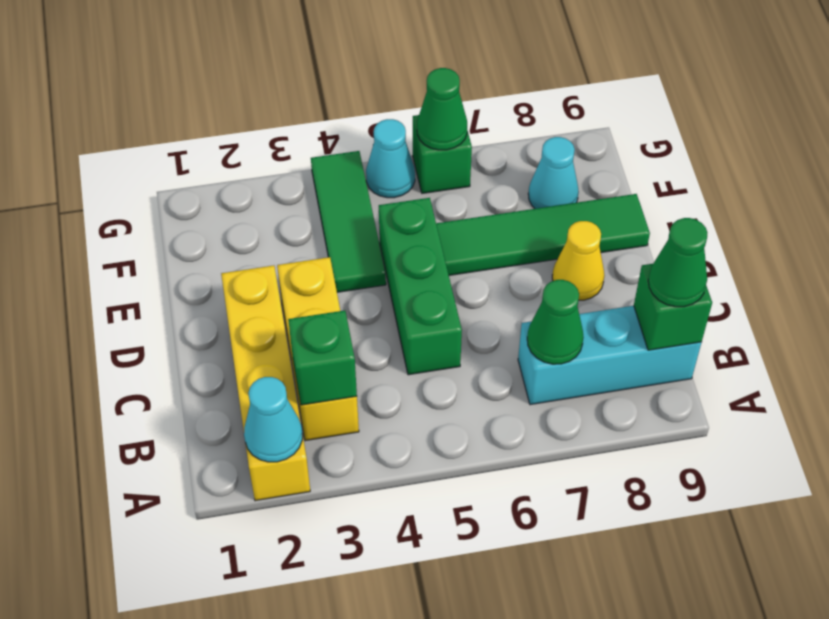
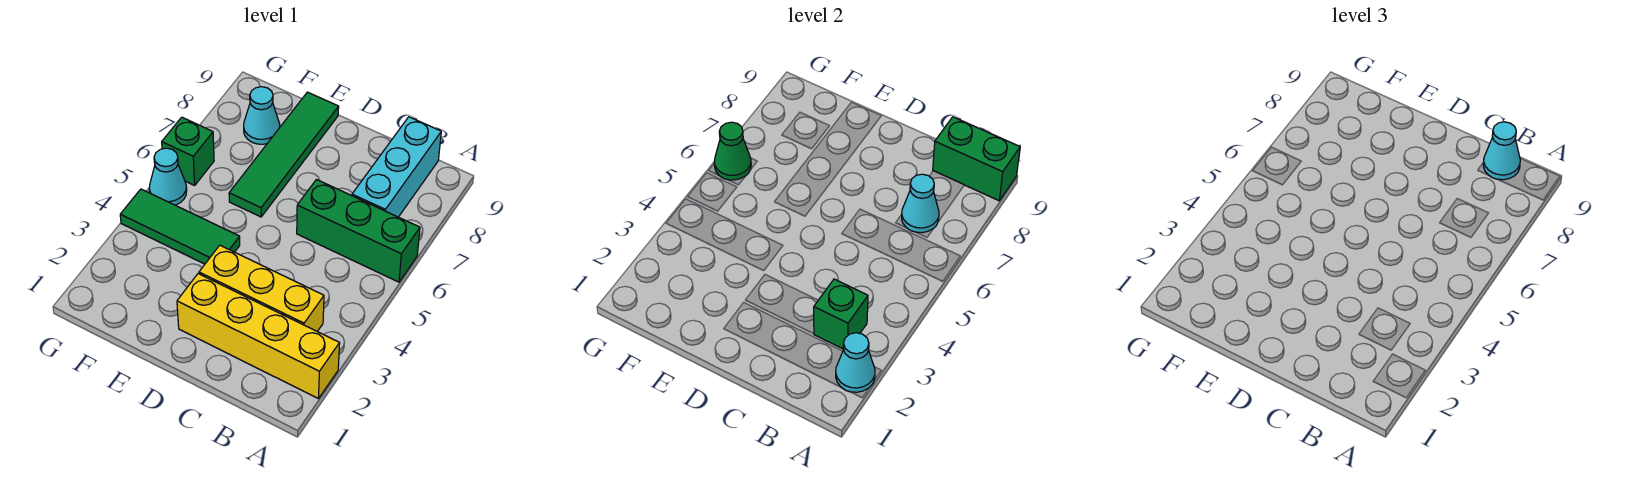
green 1x1 cone [527,280,584,364] -> cyan 1x1 cone [902,174,939,233]
green 1x1 brick [634,264,712,350] -> green 1x2 brick [933,117,1020,201]
green 1x1 cone [648,218,707,307] -> cyan 1x1 cone [1483,122,1520,180]
green 1x3 brick [379,198,462,375] -> green 1x3 brick moved to [297,180,420,282]
yellow 1x1 cone [552,221,604,300] -> none

